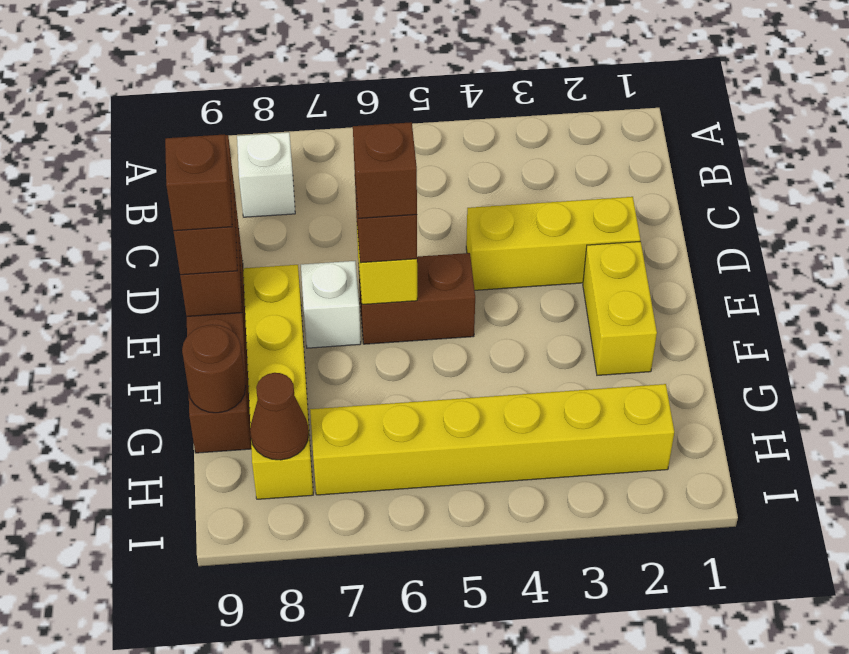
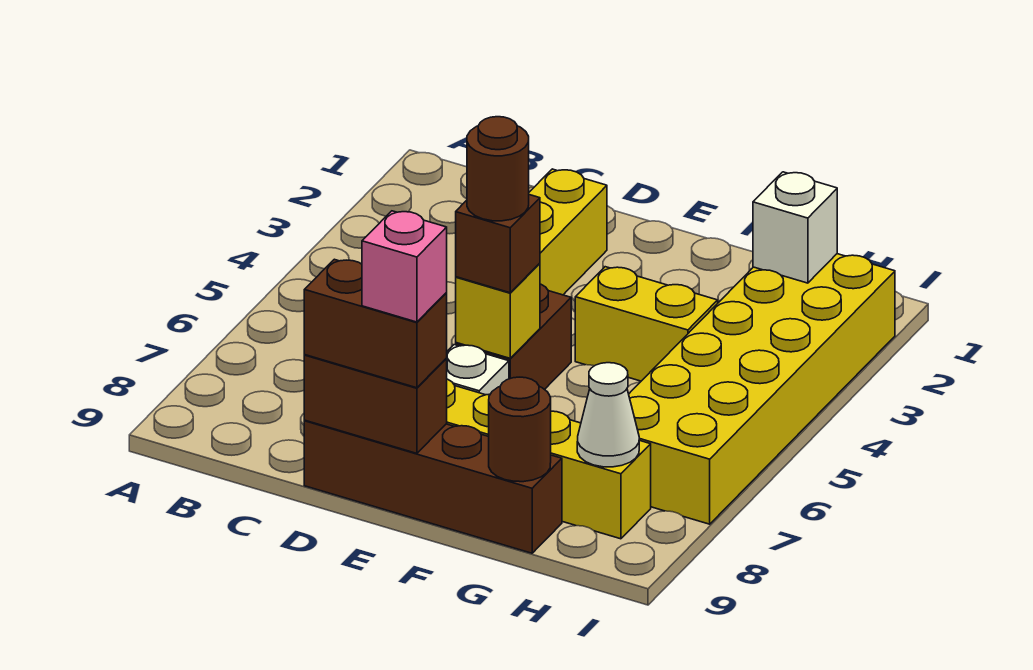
white 1x1 brick [237,132,295,217] -> white 1x1 brick moved to [753,172,837,283]
yellow 1x2 brick [583,241,657,375] -> yellow 1x2 brick moved to [575,267,718,381]
brown 1x1 brick [353,122,417,218] -> brown 1x1 round brick [467,117,529,221]
brown 1x1 brick [165,134,232,231] -> pink 1x1 brick [362,211,447,322]
yellow 1x6 brick [310,384,674,495] -> yellow 2x6 brick [629,254,895,524]
brown 1x1 cone [250,373,309,460] -> white 1x1 cone [577,363,639,467]

